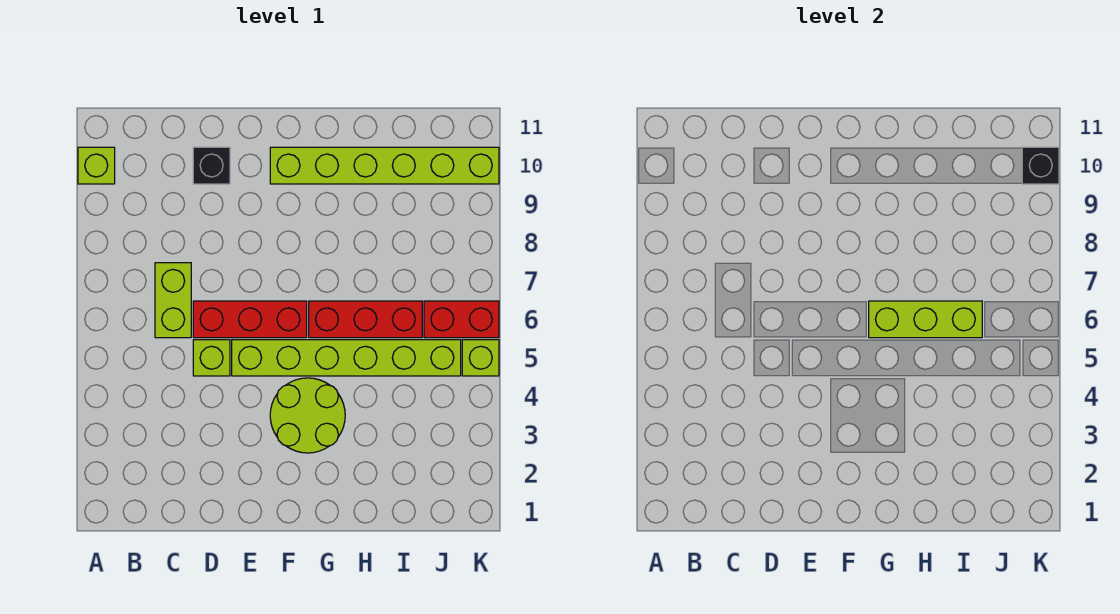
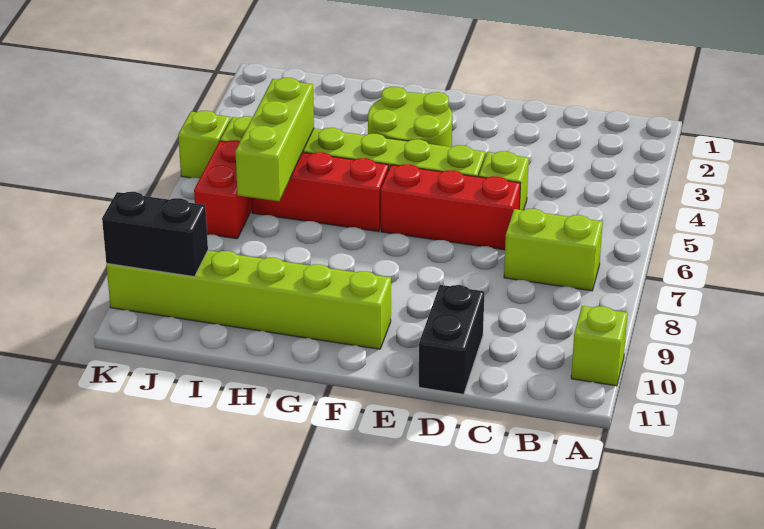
lime 1x2 brick [155,263,191,338] -> lime 1x2 brick turned to [504,209,603,291]
black 1x1 brick [193,147,230,184] -> black 1x2 brick [419,285,484,394]
lime 1x3 brick [869,301,982,338] -> lime 1x3 brick turned to [235,78,314,201]
red 1x2 brick [424,301,499,338] -> red 1x2 brick turned to [194,140,252,239]
black 1x1 brick [1022,147,1059,184] -> black 1x2 brick [102,192,208,277]

